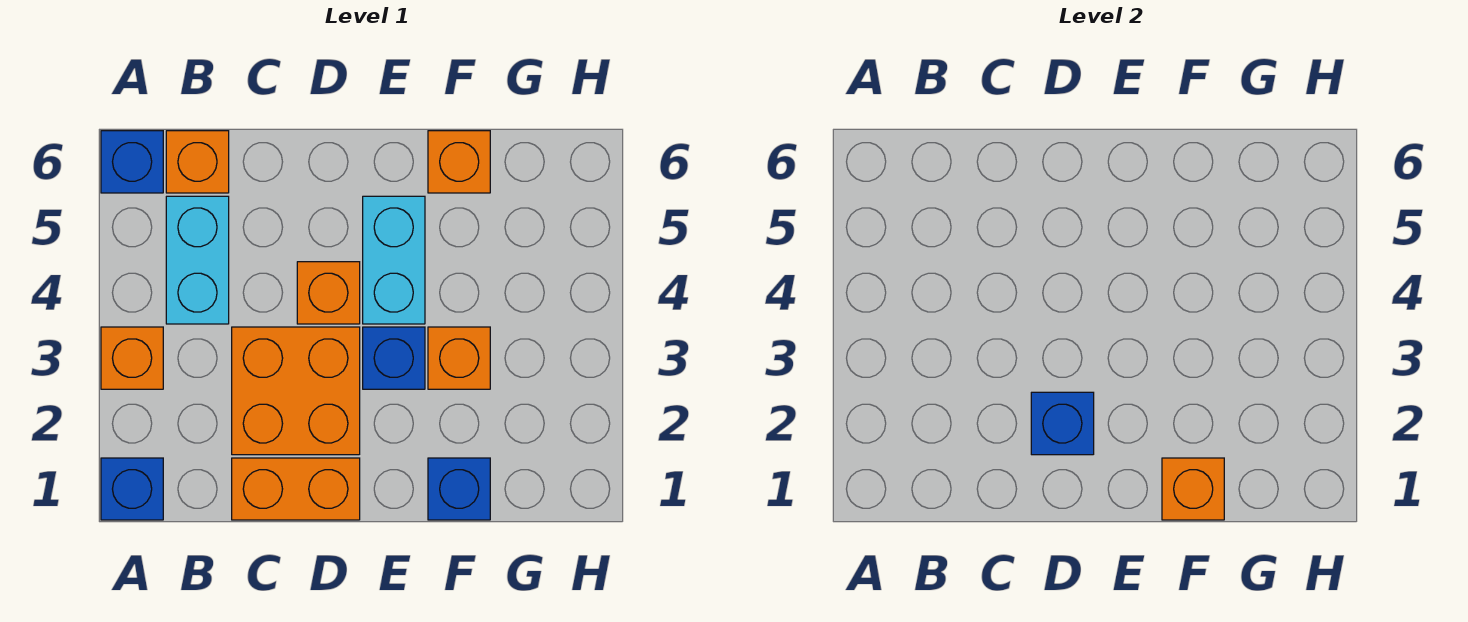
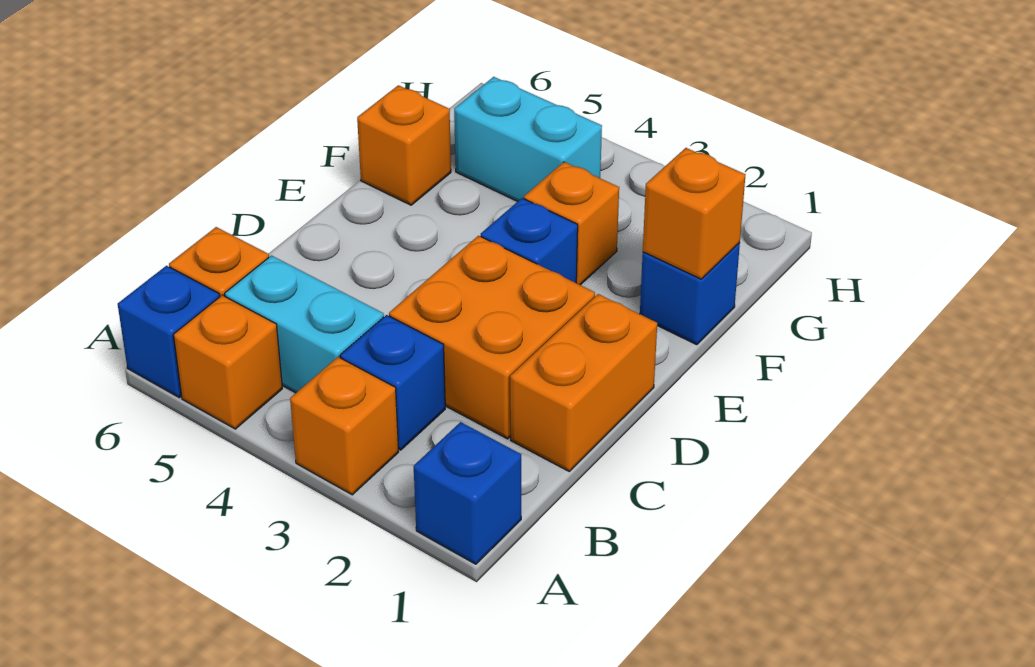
blue 1x1 brick [1031,392,1094,455] -> blue 1x1 brick moved to [340,315,445,450]
orange 1x1 brick [297,262,360,324] -> orange 1x1 brick moved to [173,295,282,429]
cyan 1x2 brick [363,196,425,324] -> cyan 1x2 brick moved to [454,77,602,201]

